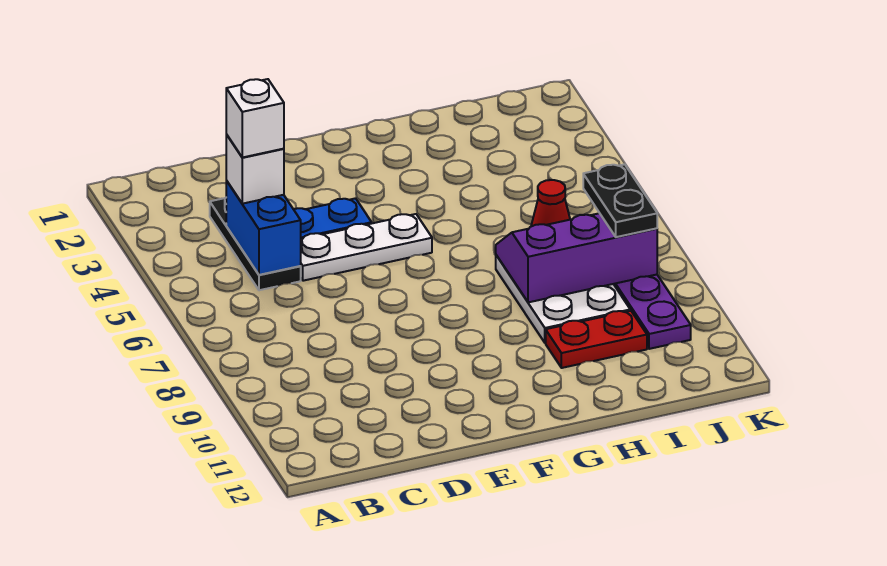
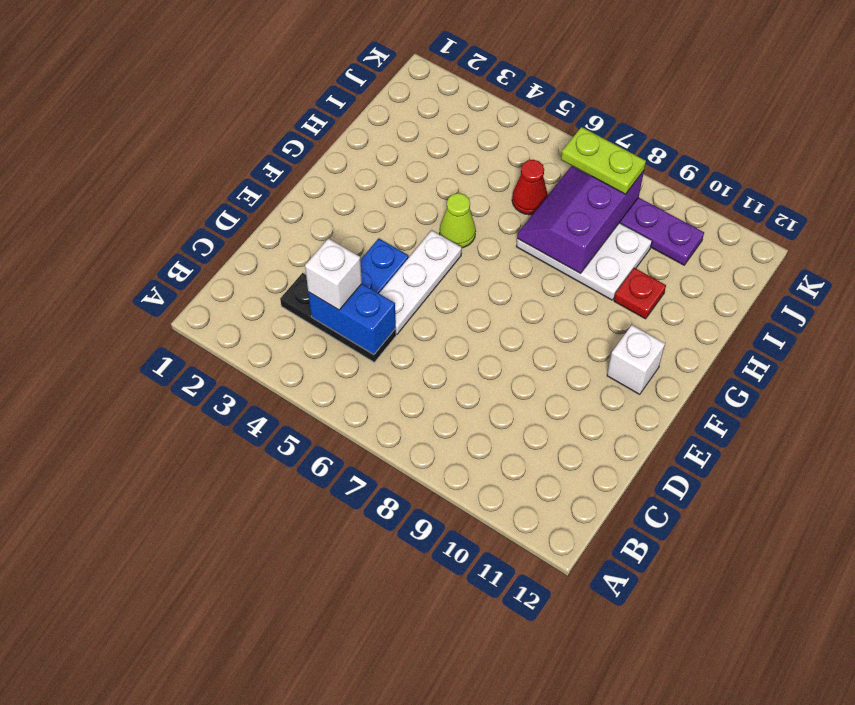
white 1x1 brick [226,79,284,157] -> white 1x1 brick moved to [607,325,665,394]
none -> lime 1x1 cone [440,193,476,248]
red 1x2 plate [546,311,647,368] -> red 1x1 plate [614,268,666,319]
black 1x2 plate [583,164,657,237] -> lime 1x2 plate [561,127,646,194]

